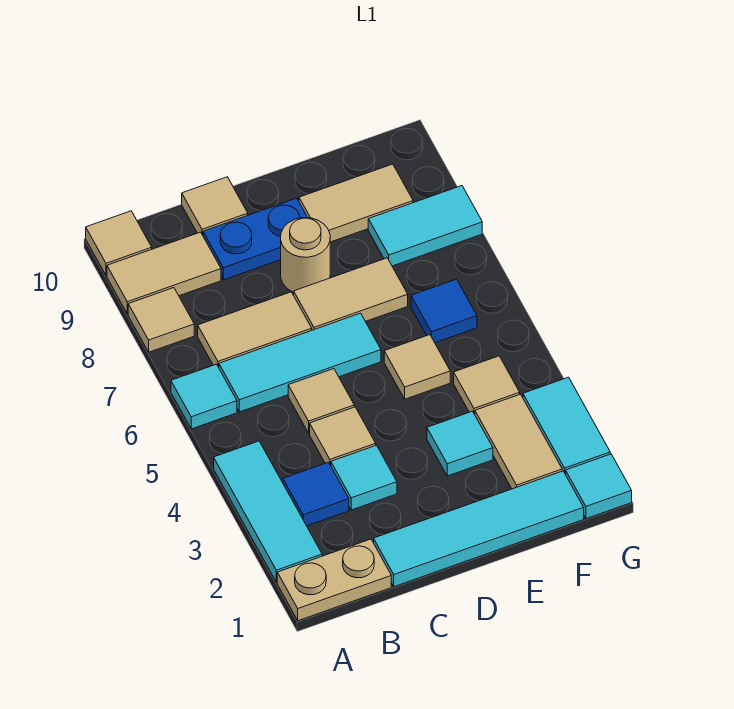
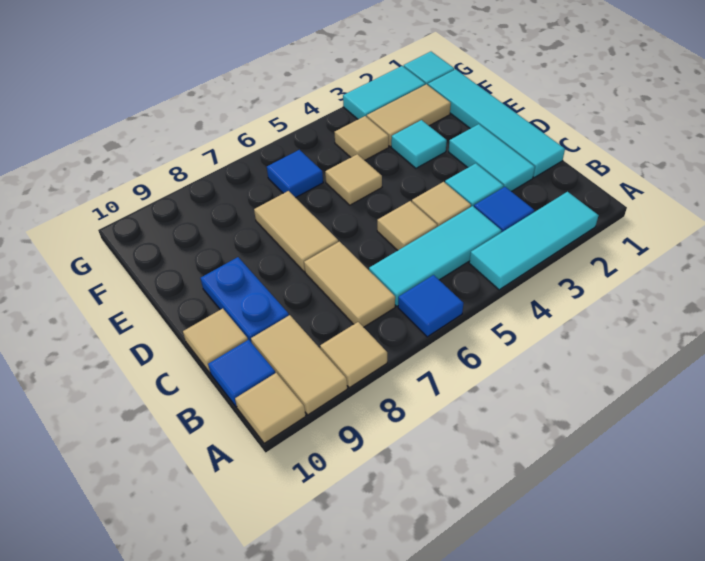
tan 1x2 plate [277,539,391,621] -> none
cyan 1x1 tile [171,364,237,429] -> blue 1x1 tile [398,275,463,337]
cyan 1x3 tile [219,313,381,412] -> cyan 1x3 tile turned to [369,206,501,306]
none -> blue 1x1 tile [208,340,275,407]
tan 1x1 round brick [281,218,330,293] -> none
tan 1x2 tile [299,164,413,242] -> none
cyan 1x2 tile [368,186,482,266] -> cyan 1x2 tile moved to [449,124,535,191]

